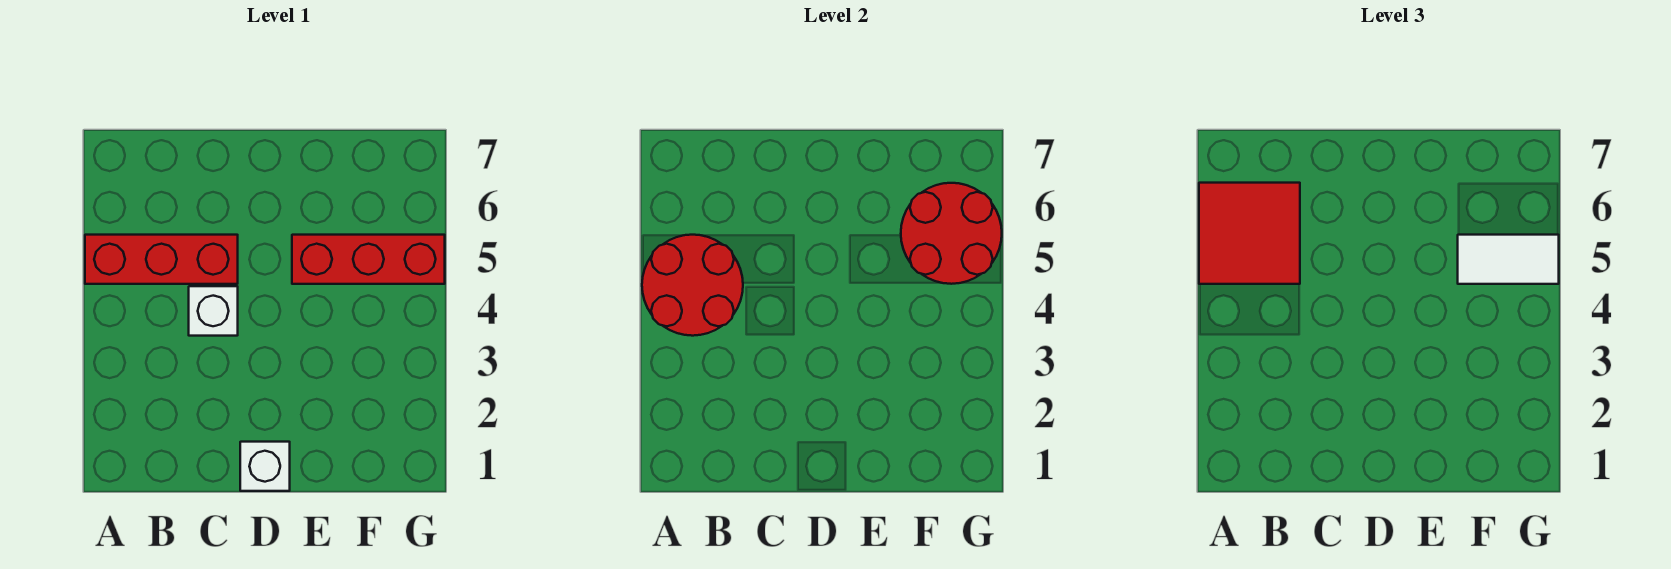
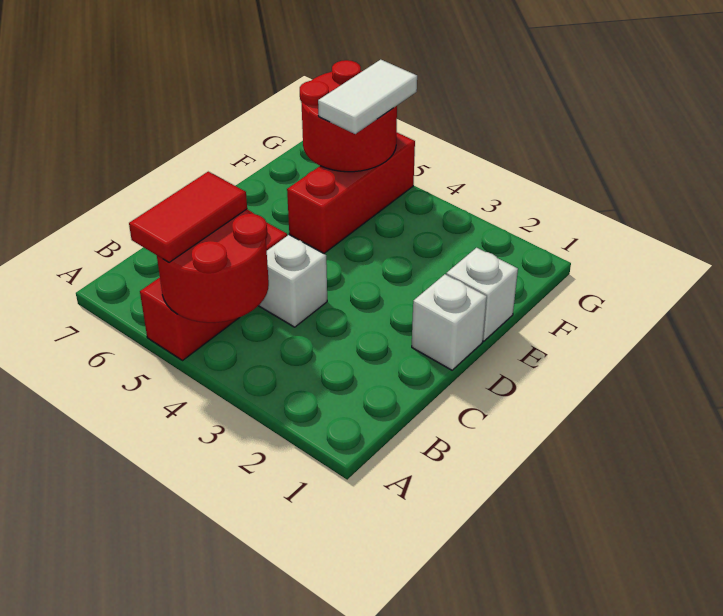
red 2x2 tile [1199,183,1300,284] -> red 1x2 tile [129,172,247,262]
none -> white 1x1 brick [446,248,518,341]

